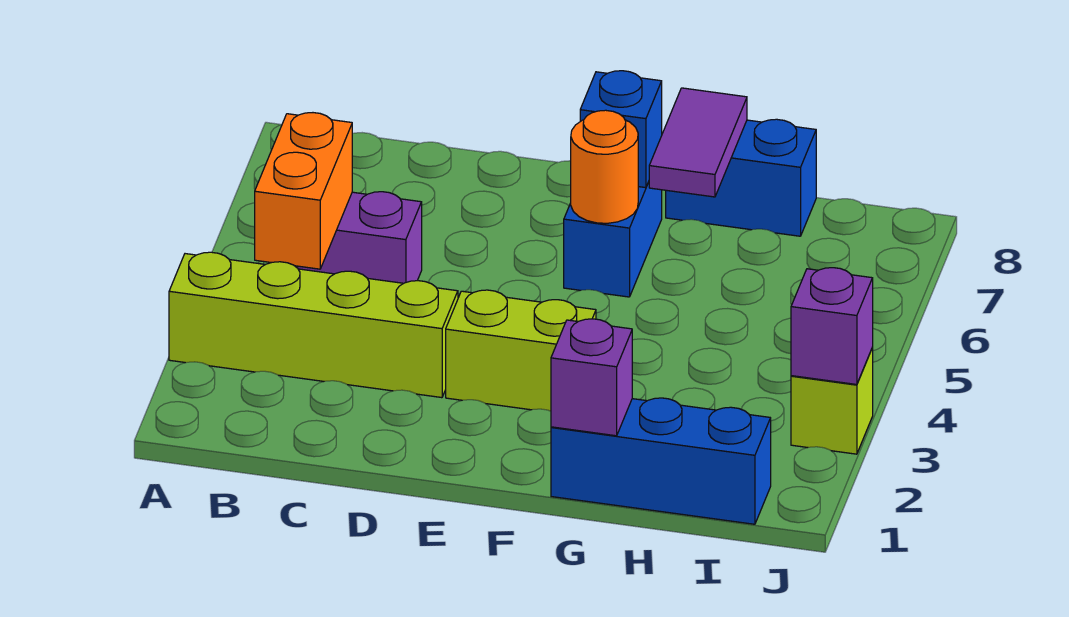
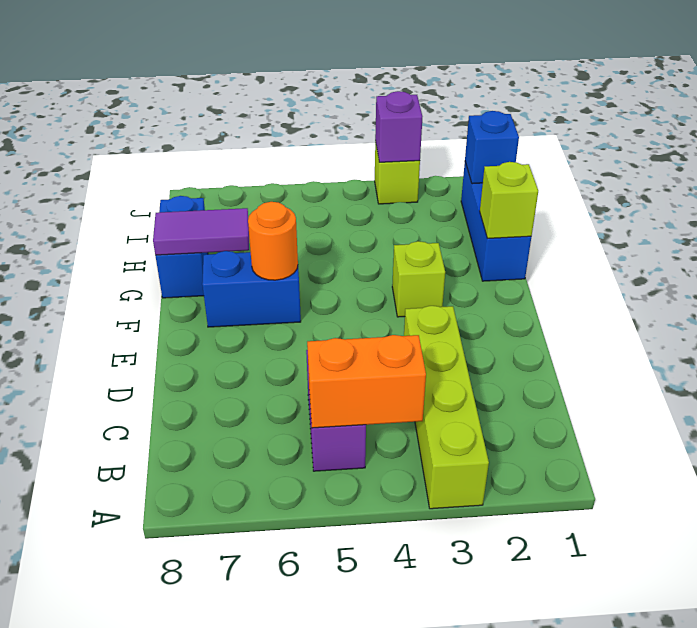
lime 1x2 brick [446,290,596,411] -> lime 1x1 brick [392,241,445,317]
blue 1x1 brick [580,71,662,188] -> blue 1x1 brick moved to [465,111,519,184]
purple 1x1 brick [551,319,632,436] -> lime 1x1 brick [480,162,538,238]

